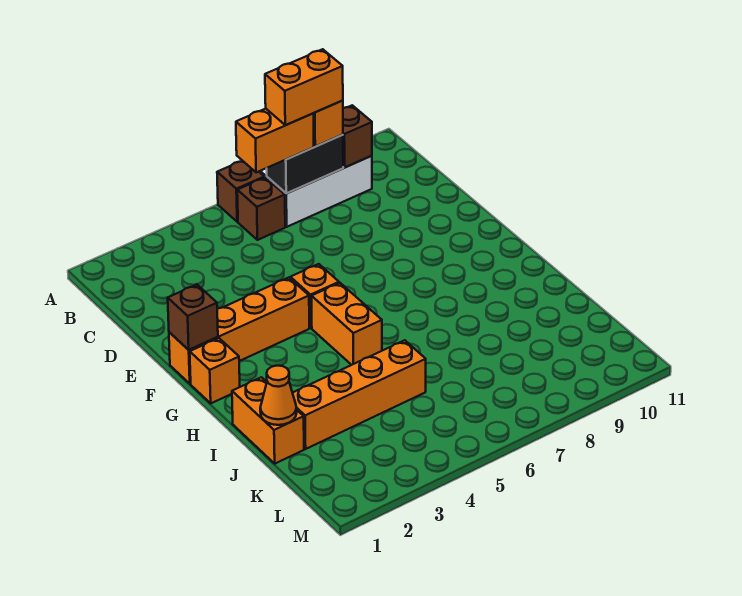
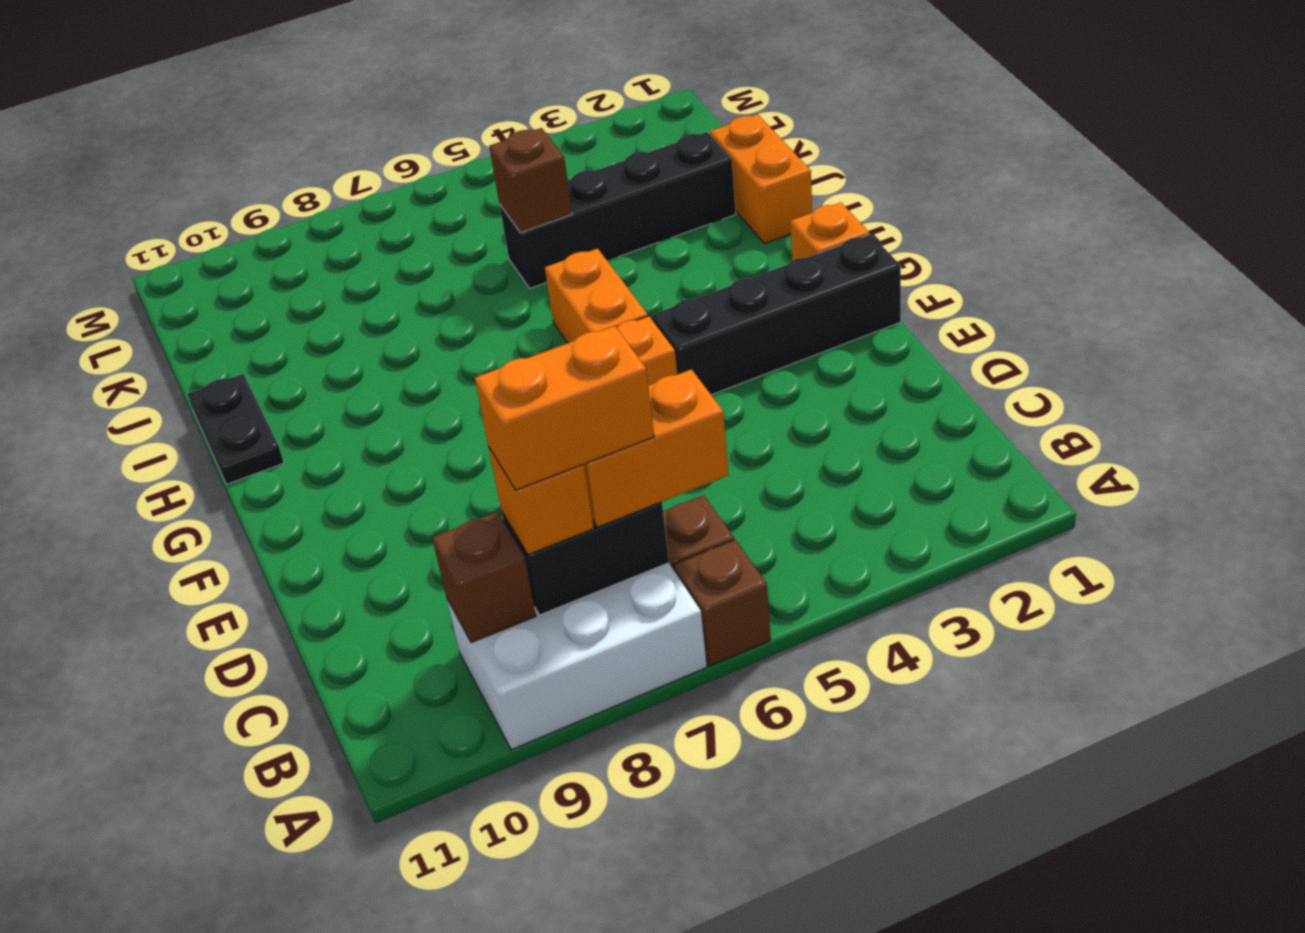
orange 1x4 brick [169,278,309,384] -> black 1x4 brick [652,234,901,395]
brown 1x1 brick [168,285,218,350] -> brown 1x1 brick moved to [489,128,572,233]
none -> black 1x2 plate [188,374,284,484]
orange 1x1 cone [260,366,297,425] -> none
orange 1x4 brick [293,340,426,449] -> black 1x4 brick [499,132,736,288]

